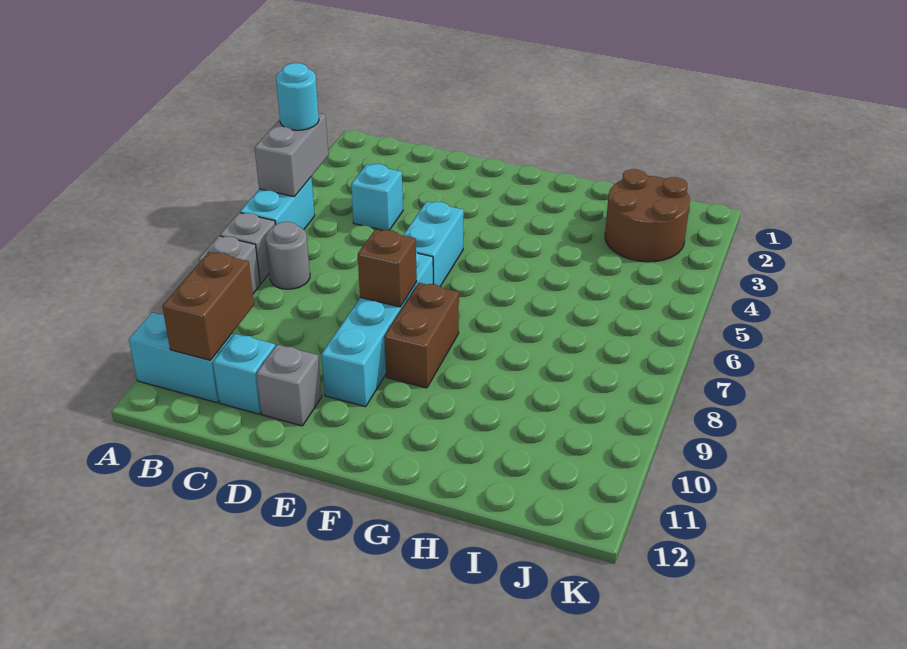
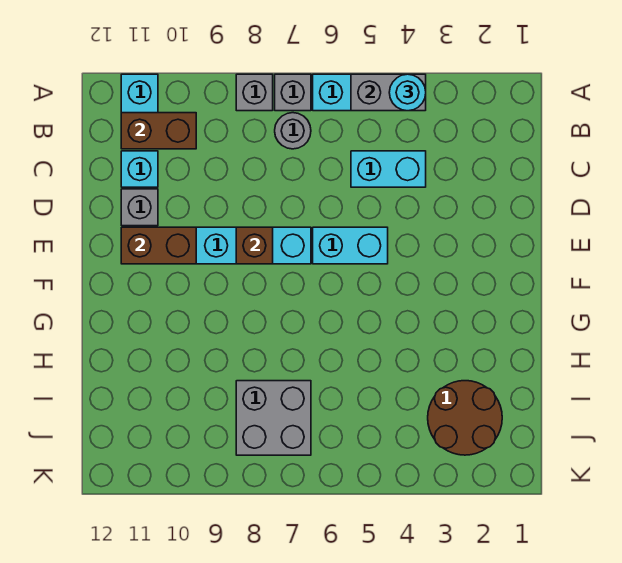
cyan 1x1 brick [351,164,403,230] -> cyan 1x2 brick [351,151,426,187]
brown 1x2 brick [384,283,459,388] -> brown 1x2 brick moved to [121,227,196,264]
none -> grey 2x2 brick [236,381,311,455]

